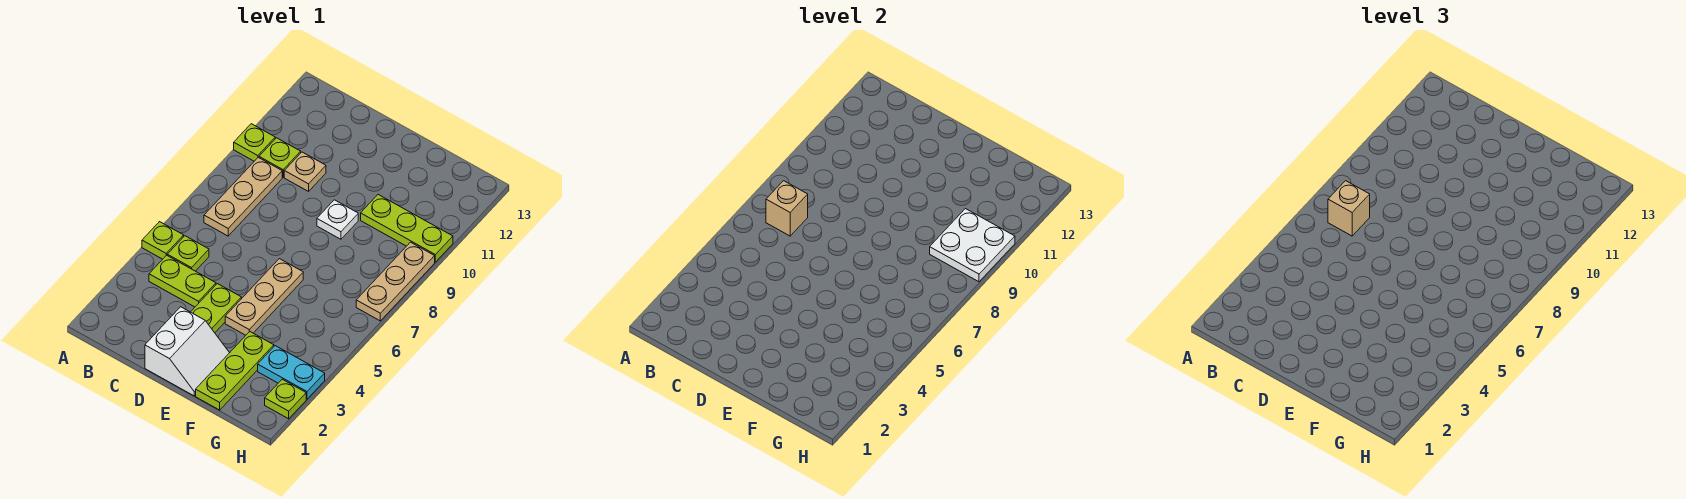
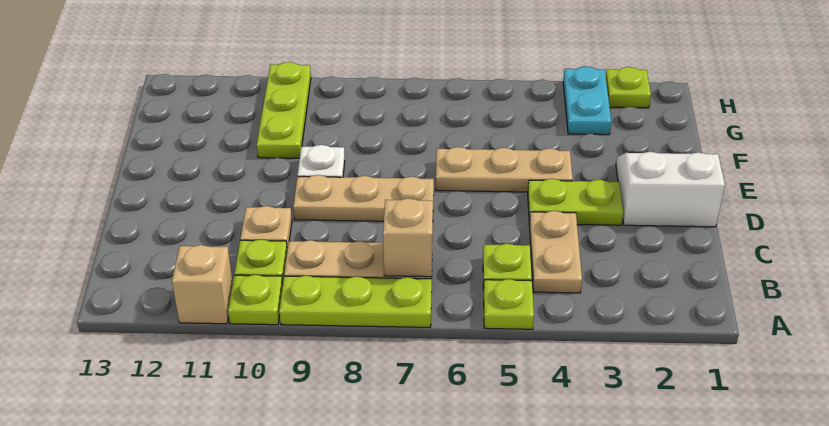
lime 1x2 plate [149,255,216,307] -> tan 1x2 plate [529,211,582,293]
tan 1x1 brick [1328,181,1370,236] -> tan 1x1 brick moved to [172,245,233,324]
lime 1x3 plate [196,332,274,410] -> lime 1x3 plate moved to [279,276,432,327]
white 2x2 plate [930,209,1015,282] -> none
tan 1x3 plate [356,242,435,321] -> tan 1x3 plate moved to [293,175,434,221]

